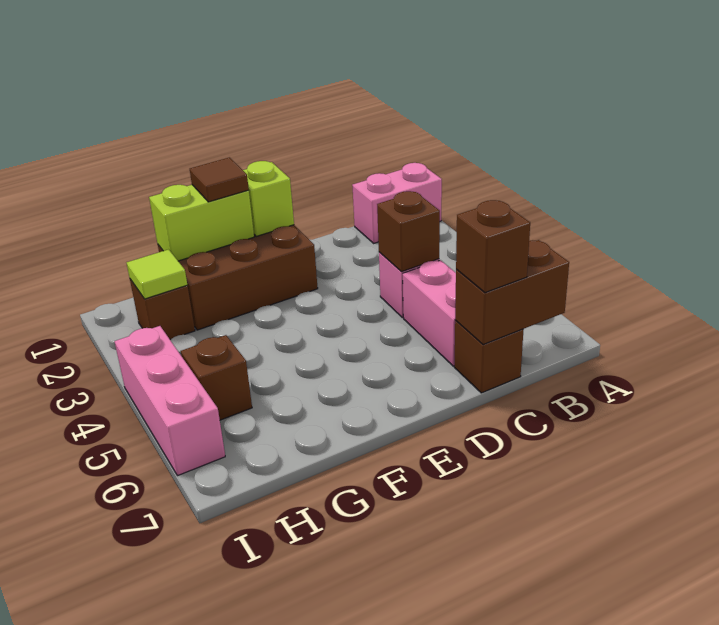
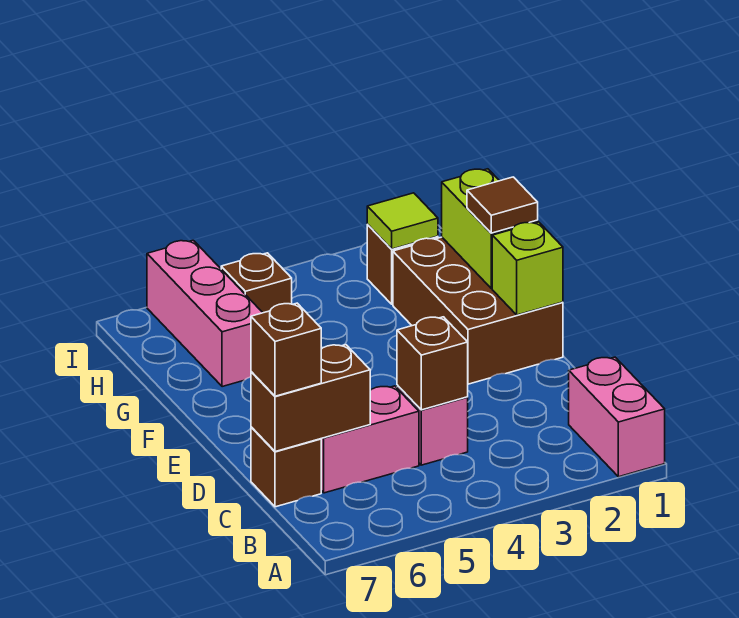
brown 1x2 brick [455,240,569,345] -> brown 1x2 brick turned to [251,345,370,452]
pink 1x3 brick [114,326,225,476] -> pink 1x3 brick turned to [147,240,263,387]

